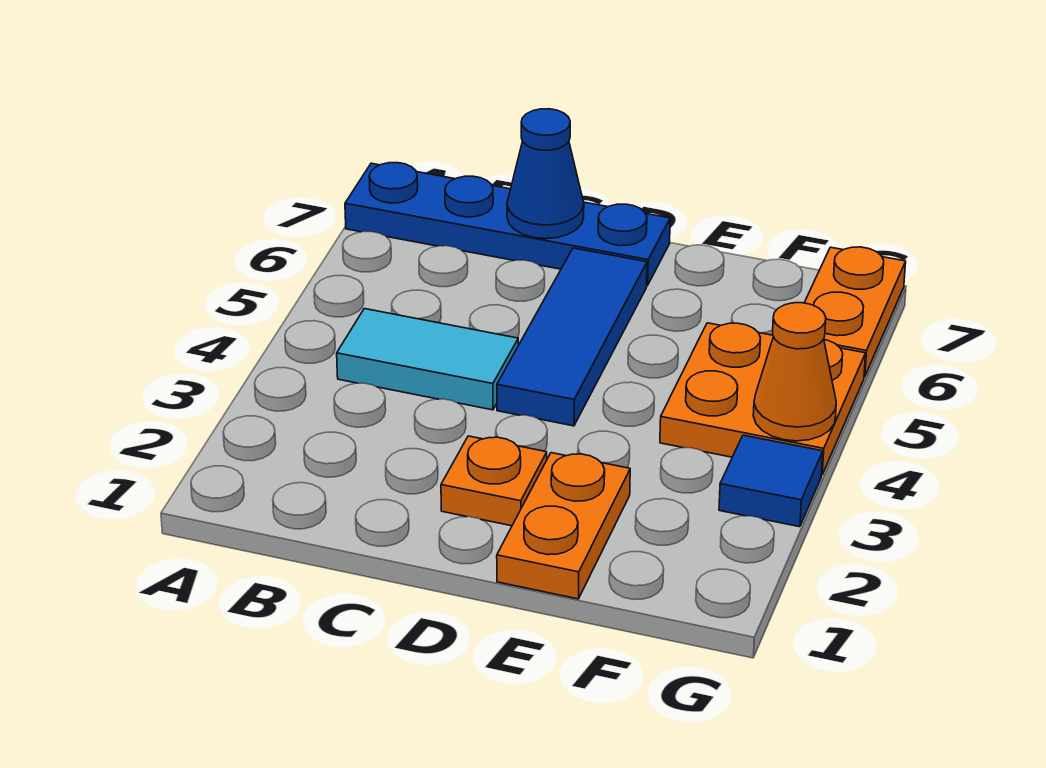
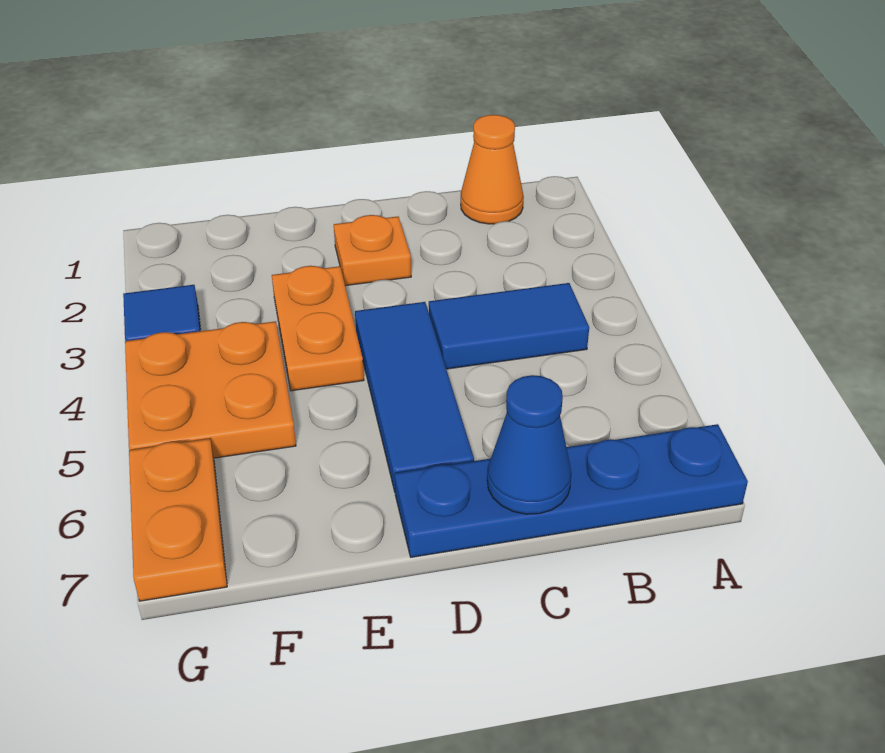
cyan 1x2 tile [337,309,518,410] -> blue 1x2 tile [429,283,589,369]
orange 1x2 plate [497,453,630,599] -> orange 1x2 plate moved to [272,266,364,391]
orange 1x1 cone [753,303,836,441] -> orange 1x1 cone moved to [461,115,524,224]

